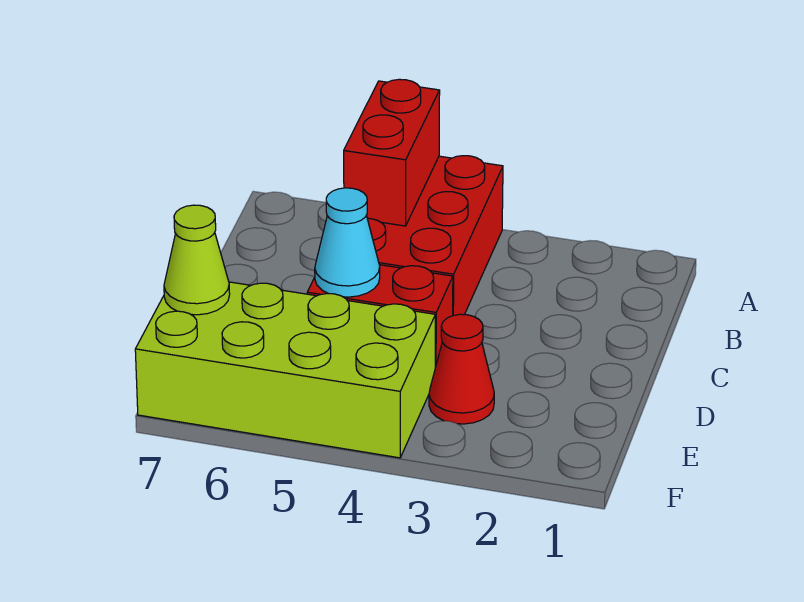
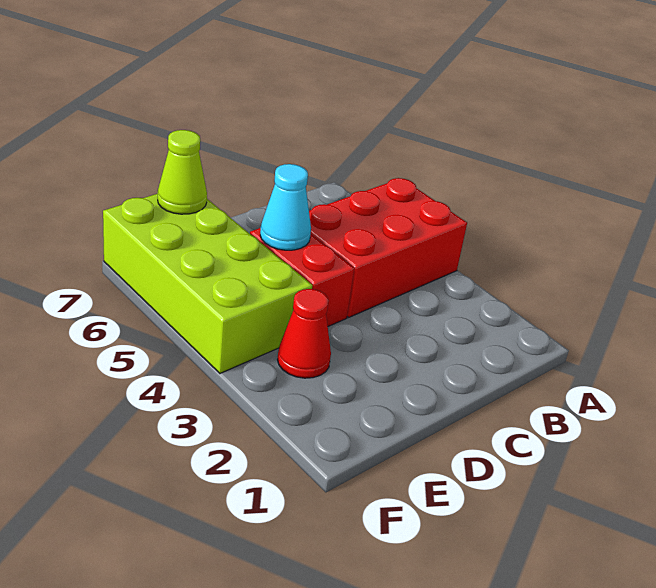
red 1x2 brick [344,79,440,226] -> none

